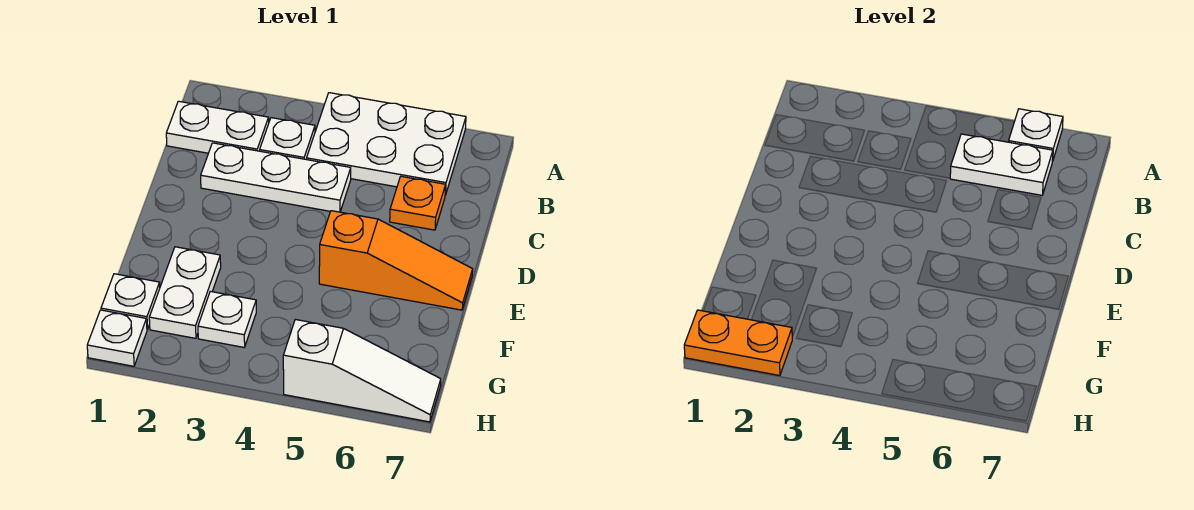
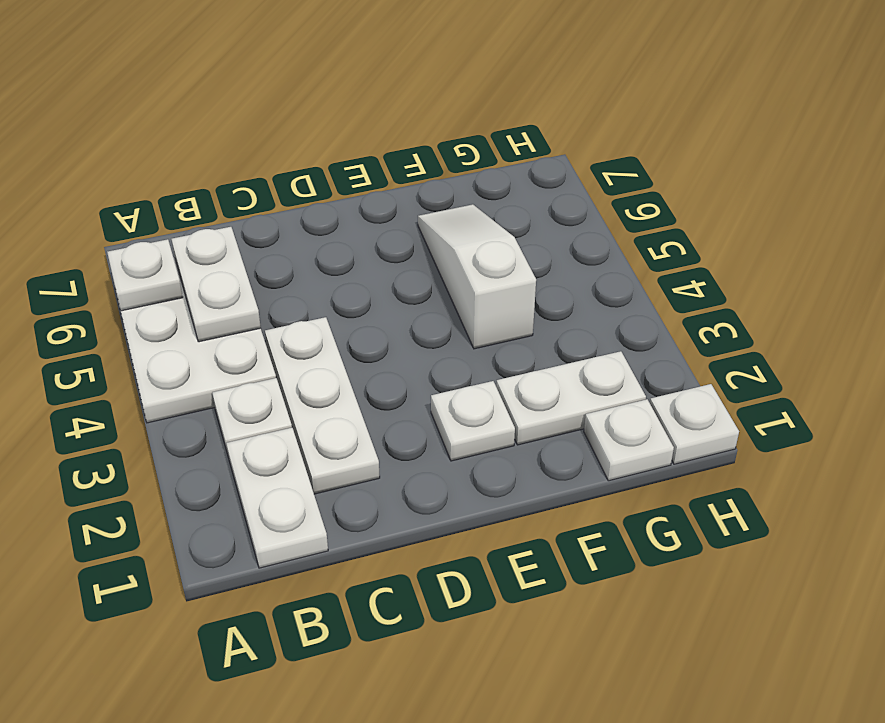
orange 1x1 plate [390,176,446,230] -> none
orange 1x3 slope [319,211,473,310] -> none
white 1x1 plate [198,291,256,347] -> white 1x1 plate moved to [431,381,515,461]
orange 1x2 plate [684,310,792,376] -> none
white 1x3 slope [283,319,441,422] -> white 1x3 slope moved to [418,204,536,349]

